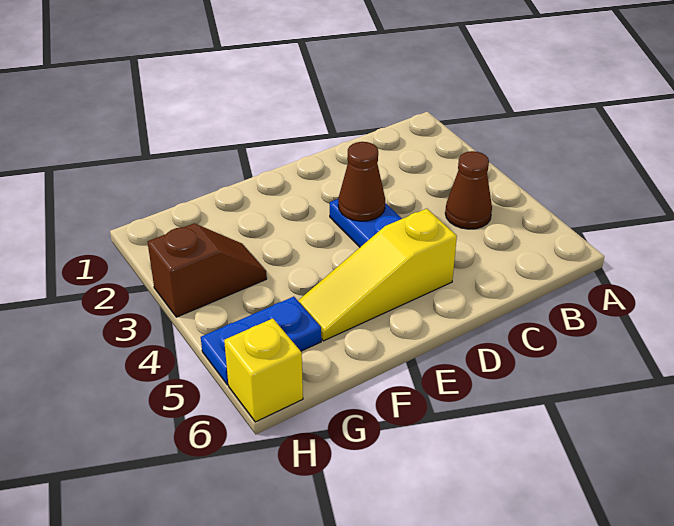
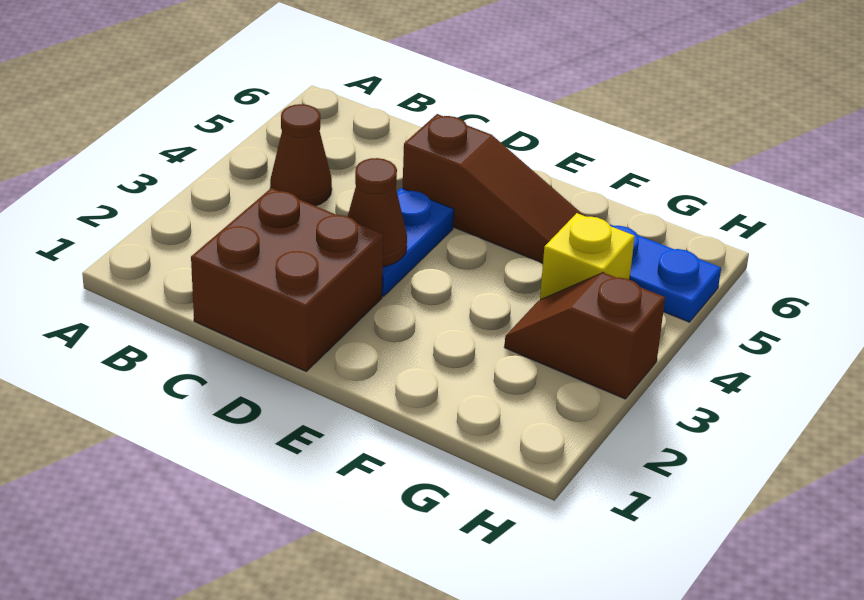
none -> brown 2x2 brick [191,188,383,371]
yellow 1x3 slope [298,209,457,341] -> brown 1x3 slope [403,114,584,263]
yellow 1x1 brick [224,319,303,422] -> yellow 1x1 brick moved to [540,213,635,300]

